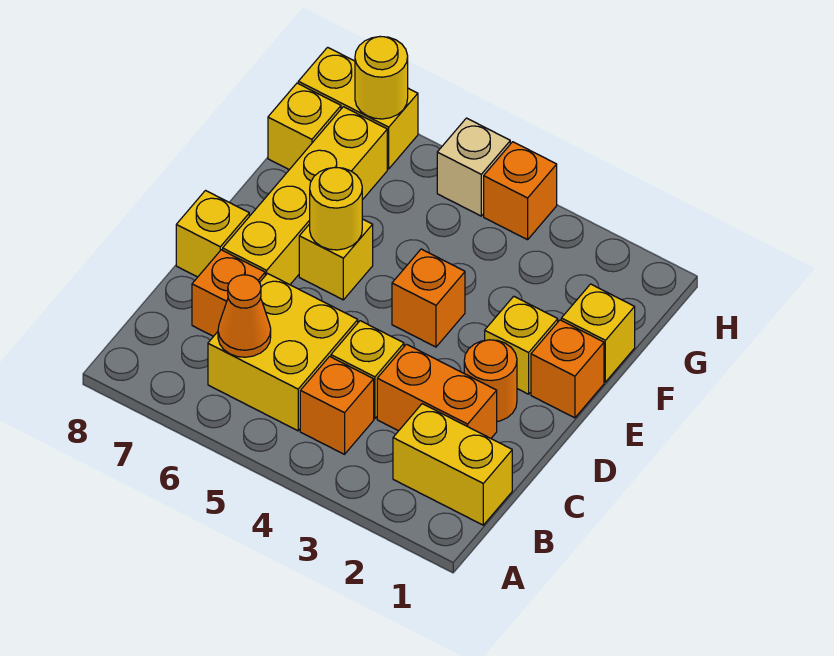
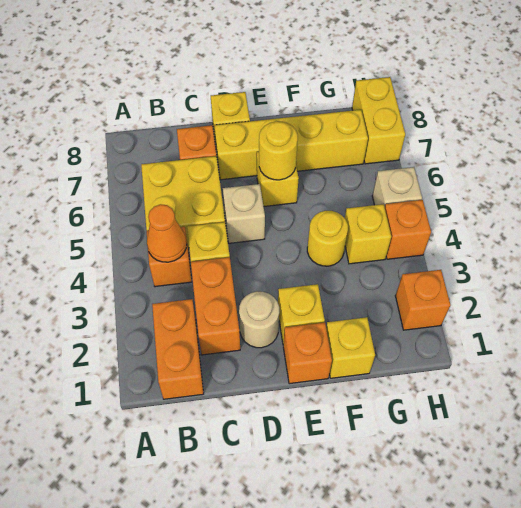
yellow 1x2 brick [393,404,512,525] -> orange 1x2 brick [152,299,204,399]
orange 1x1 cone [218,275,271,357] -> orange 1x1 cone moved to [147,204,187,262]
orange 1x1 round brick [464,340,517,421] -> tan 1x1 round brick [239,291,279,348]
none -> tan 1x1 brick [223,184,265,243]
orange 1x1 brick [392,249,465,347] -> orange 1x1 brick moved to [395,270,450,330]
yellow 1x1 brick [268,83,341,170] -> yellow 1x1 brick moved to [345,204,391,264]
yellow 1x1 round brick [355,37,408,119] -> yellow 1x1 round brick moved to [307,211,348,266]

